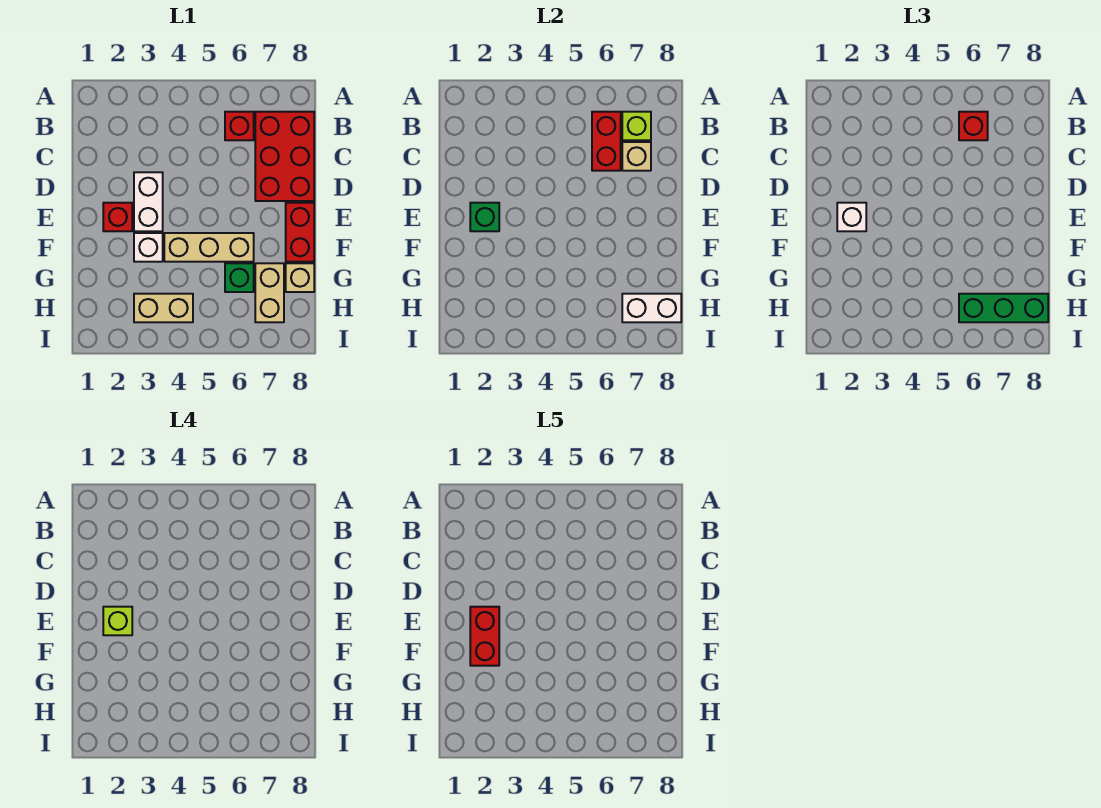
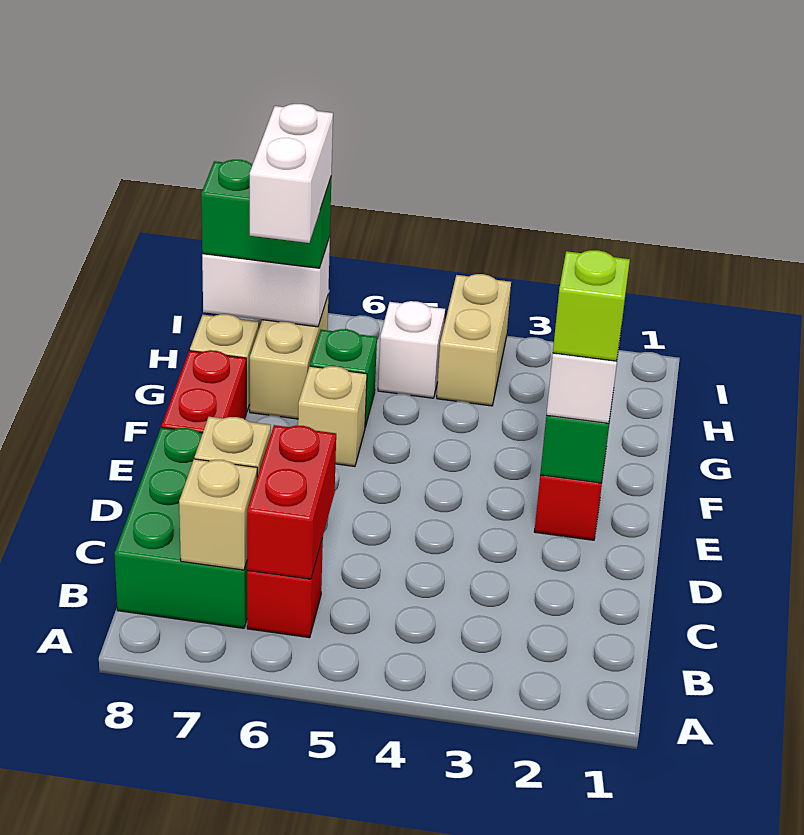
red 1x1 brick [959,112,988,140] -> none
red 2x3 brick [255,112,314,201] -> green 2x3 brick [114,427,247,628]
lime 1x1 brick [622,112,651,140] -> tan 1x1 brick [179,459,257,570]
white 1x2 brick [134,172,163,231] -> white 1x2 brick moved to [250,104,333,243]
red 1x2 brick [470,607,499,666] -> none
white 1x1 brick [134,233,163,262] -> white 1x1 brick moved to [378,301,445,398]
tan 1x3 brick [164,233,254,262] -> tan 1x1 brick [298,366,367,466]
tan 1x2 brick [134,294,193,322] -> tan 1x2 brick turned to [437,274,511,406]
green 1x3 brick [959,294,1048,322] -> green 1x2 brick [201,160,331,268]

